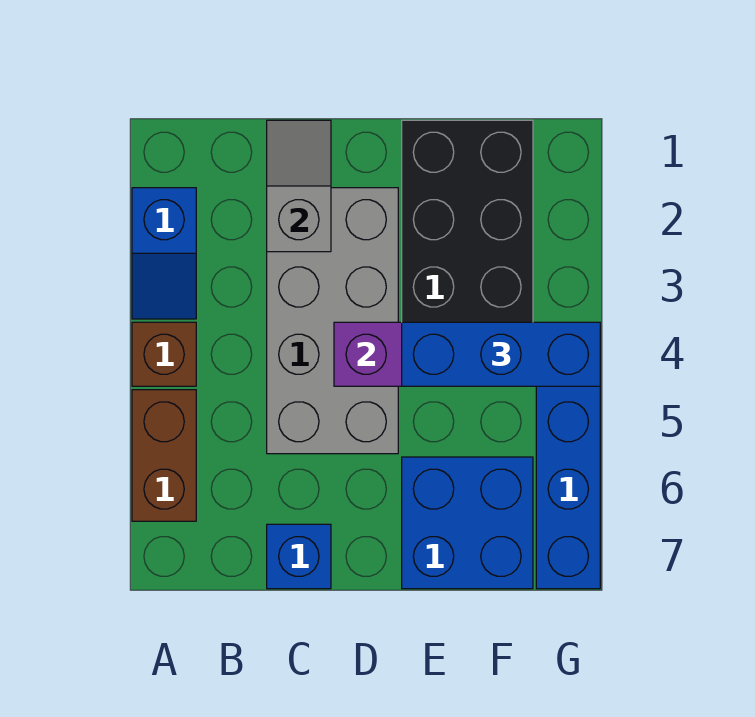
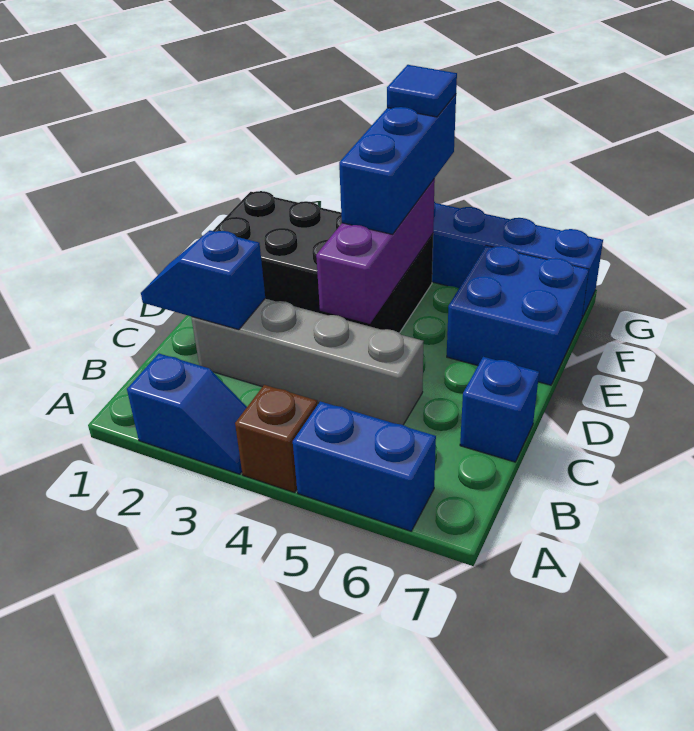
brown 1x2 brick [132,390,196,521] -> blue 1x2 brick [293,401,436,531]
grey 1x2 slope [267,120,331,252] -> blue 1x2 slope [141,230,265,330]
grey 2x4 brick [267,188,398,454] -> grey 1x4 brick [191,299,424,425]
none -> blue 1x1 tile [387,65,457,117]

